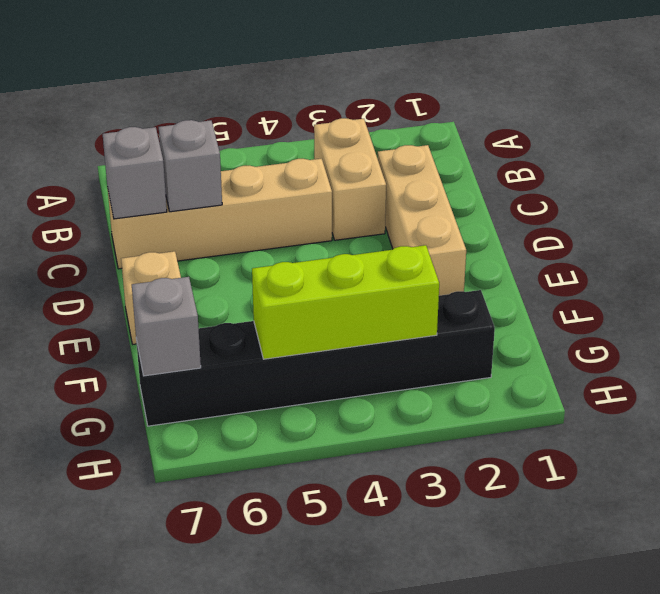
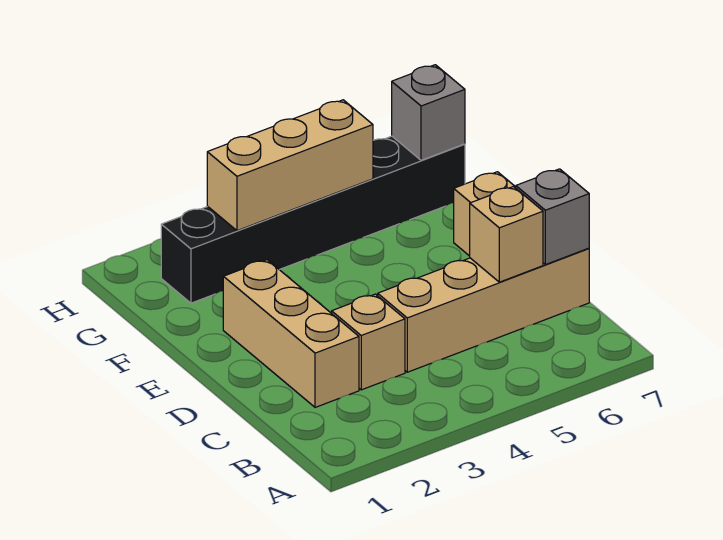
tan 1x2 brick [314,118,386,240] -> tan 1x1 brick [332,294,405,390]
grey 1x1 brick [159,120,222,212] -> tan 1x1 brick [470,187,543,282]
lime 1x3 brick [252,245,439,359] -> tan 1x3 brick [207,100,373,231]

